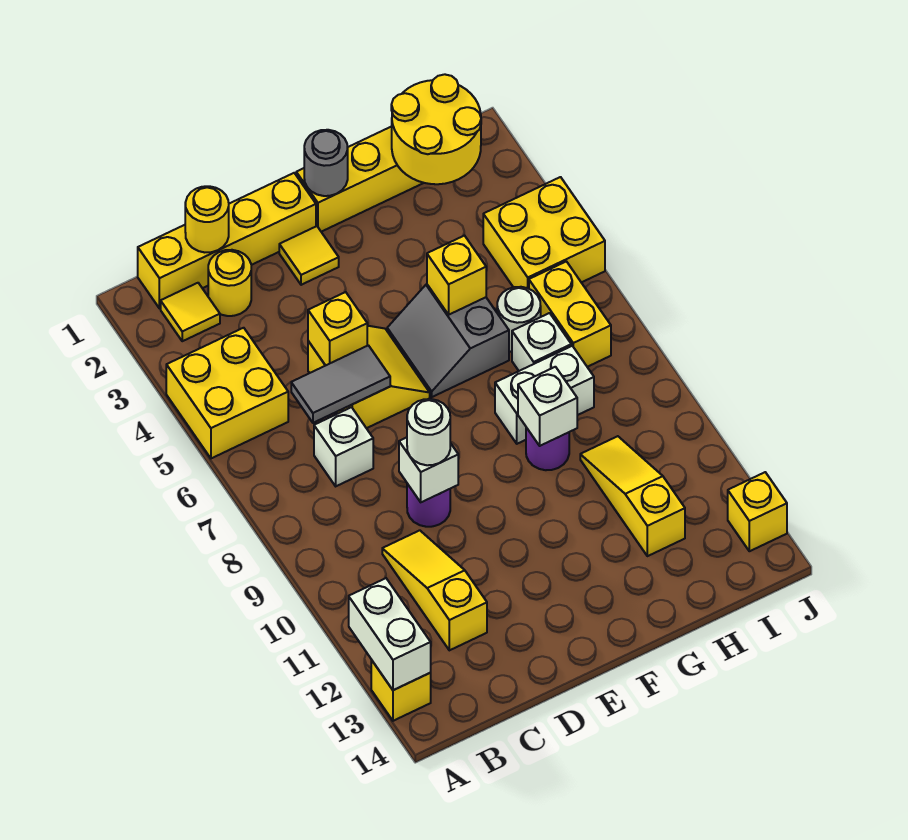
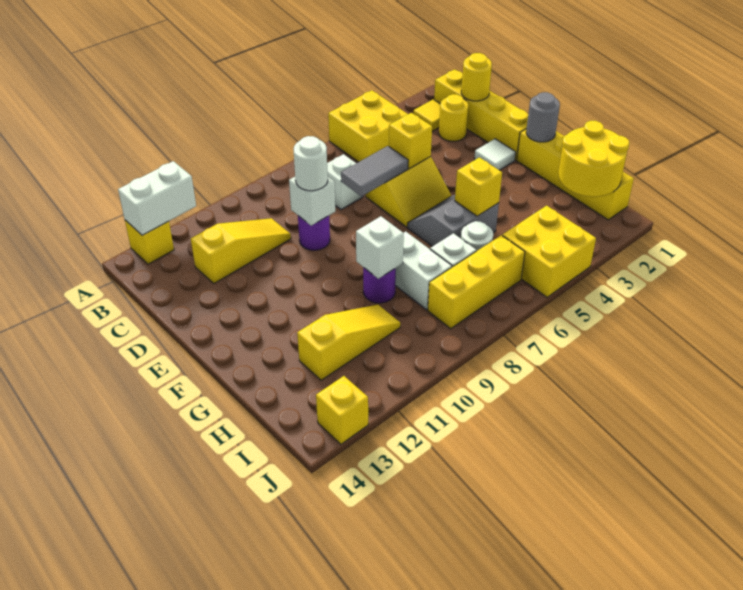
grey 1x2 tile [291,345,390,423] -> grey 1x2 tile turned to [341,146,408,196]
yellow 1x1 tile [279,226,339,285] -> white 1x1 tile [474,139,516,170]
yellow 1x2 brick [529,261,611,367] -> yellow 1x3 brick [428,235,525,329]

